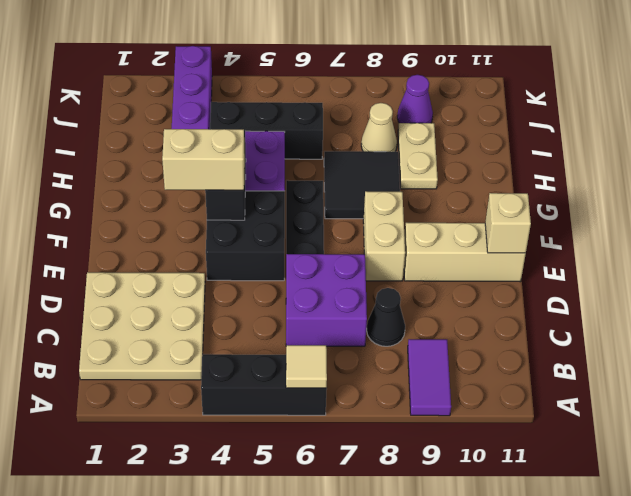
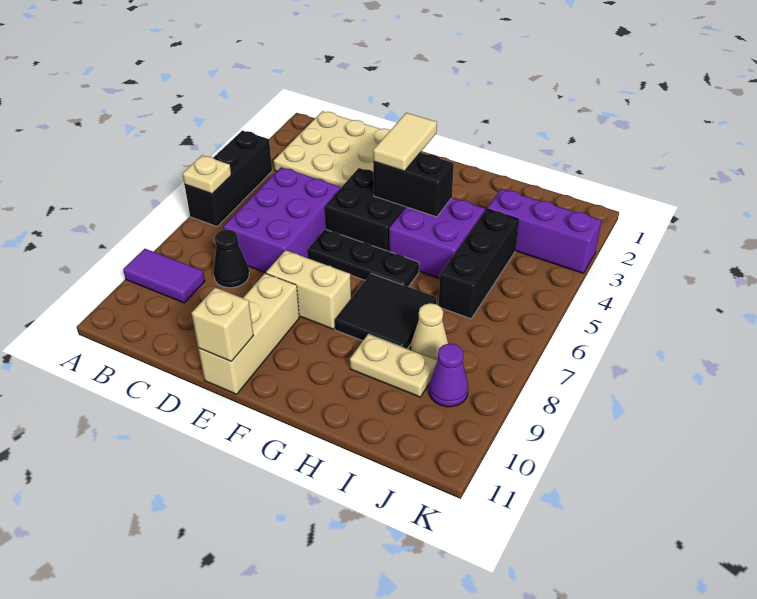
tan 1x1 tile [286,345,327,388] -> tan 1x1 plate [183,155,231,194]
purple 2x2 brick [286,254,367,346] -> purple 2x3 brick [223,167,340,273]
tan 1x2 brick [162,129,245,190] -> tan 1x2 tile [373,113,437,171]

